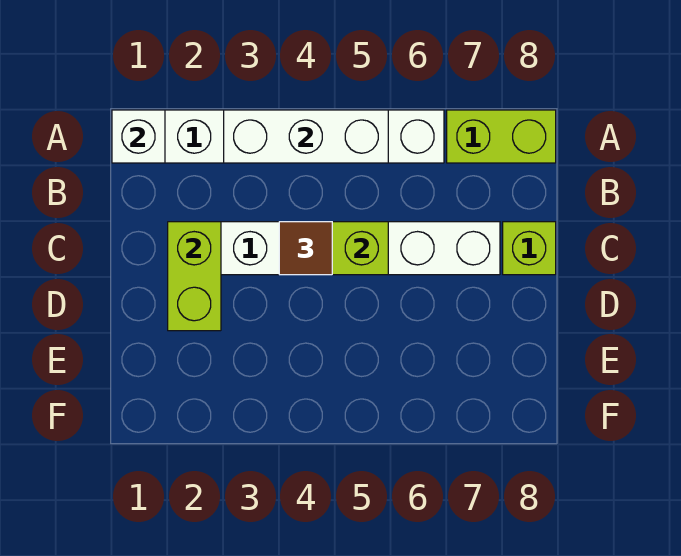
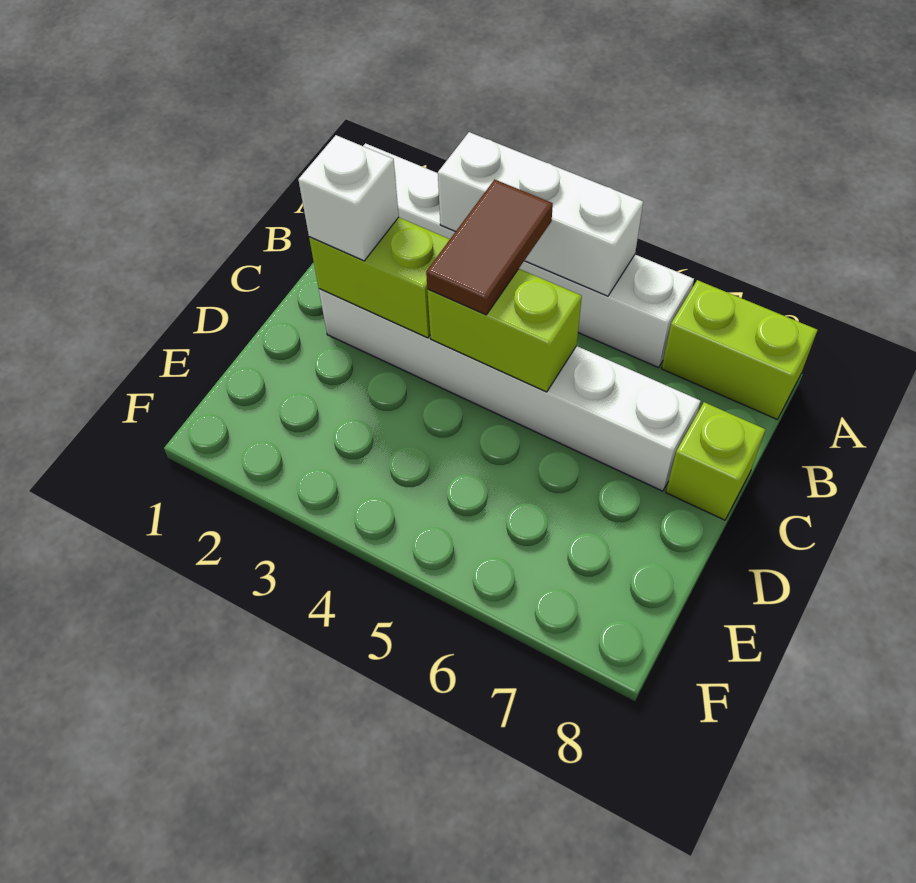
white 1x1 brick [112,110,165,163] -> white 1x1 brick moved to [298,135,399,261]
lime 1x2 brick [168,222,221,331] -> lime 1x2 brick turned to [309,217,450,338]
brown 1x1 tile [279,222,332,275] -> brown 1x2 tile [426,180,553,315]

